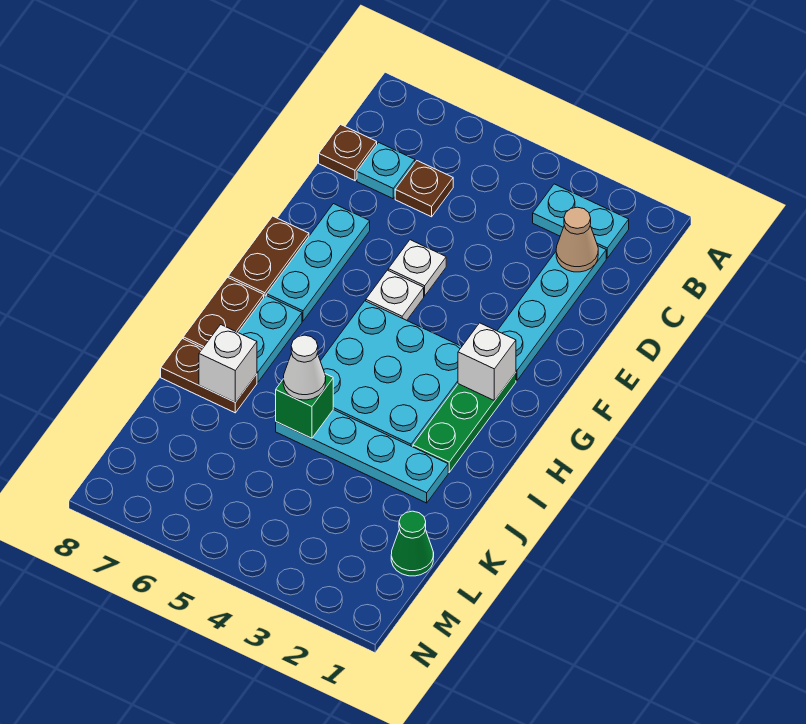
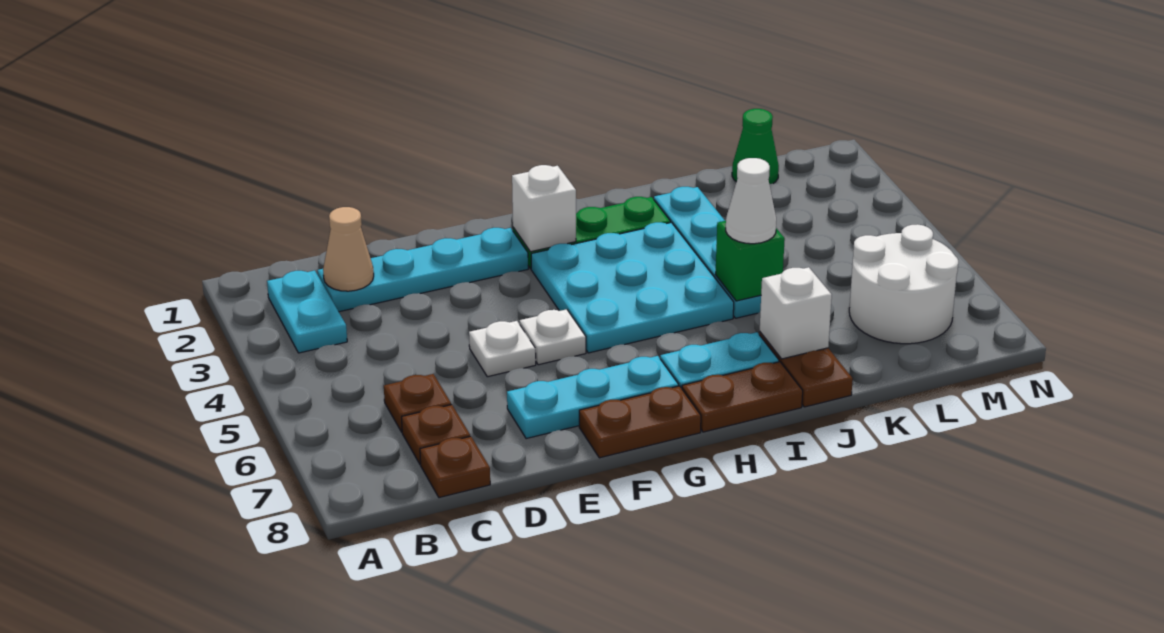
cyan 1x1 plate [357,142,415,199] -> brown 1x1 plate [402,405,470,464]
none -> white 2x2 round brick [849,224,958,344]

